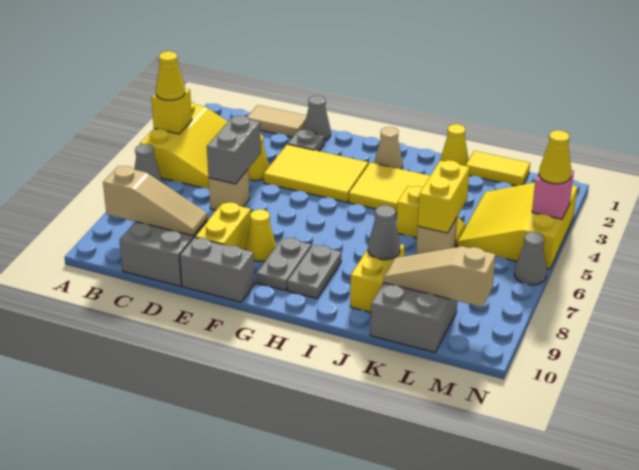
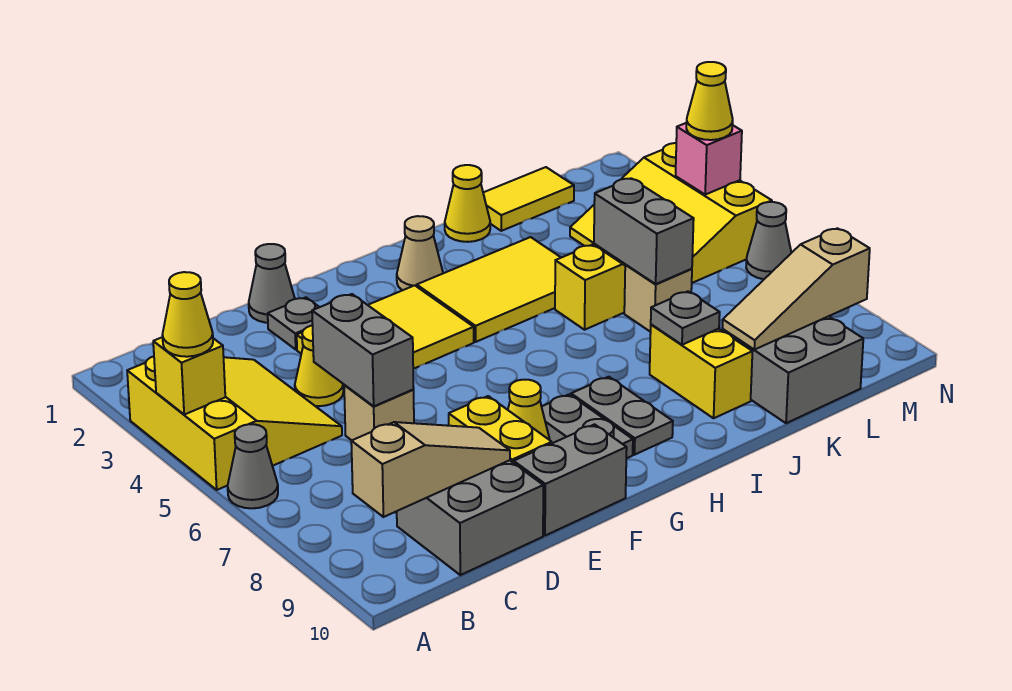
tan 1x2 tile [247,105,307,137] -> none
grey 1x1 cone [368,205,400,260] -> grey 1x1 plate [651,291,720,345]
yellow 1x2 brick [418,160,470,233] -> grey 1x2 brick [594,178,694,284]

